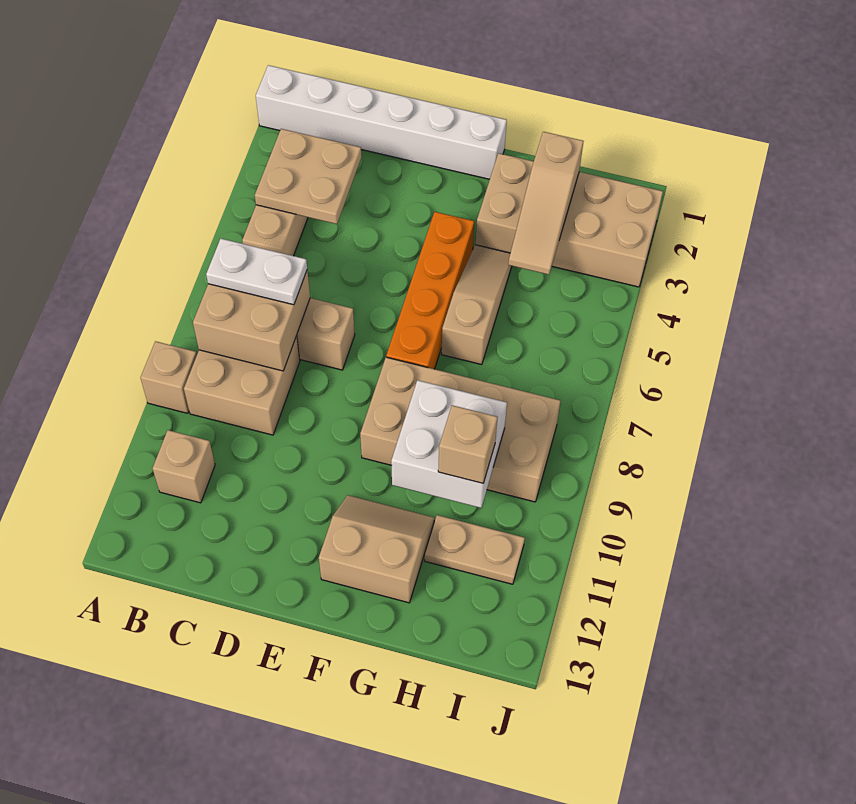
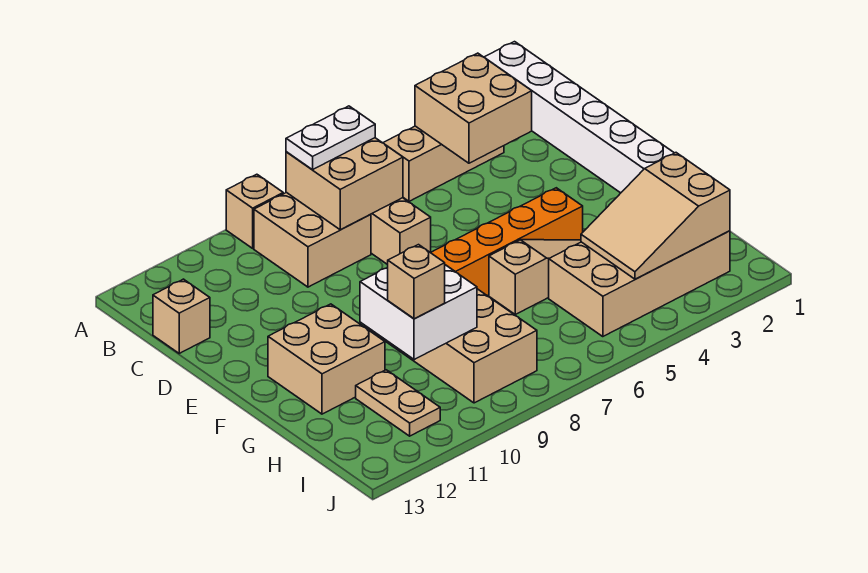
tan 2x2 plate [255,129,361,224] -> tan 2x2 brick [415,53,532,163]
white 1x2 plate [206,239,307,305] -> white 1x2 plate turned to [286,106,375,170]
tan 1x1 brick [153,430,215,503] -> tan 1x1 brick moved to [153,279,210,353]
tan 2x2 slope [319,495,434,603] -> tan 2x2 brick [268,304,385,414]
tan 2x4 brick [476,153,663,287] -> tan 2x4 brick turned to [549,231,730,337]
tan 1x3 slope [508,132,584,275] -> tan 2x3 slope [581,153,730,279]

